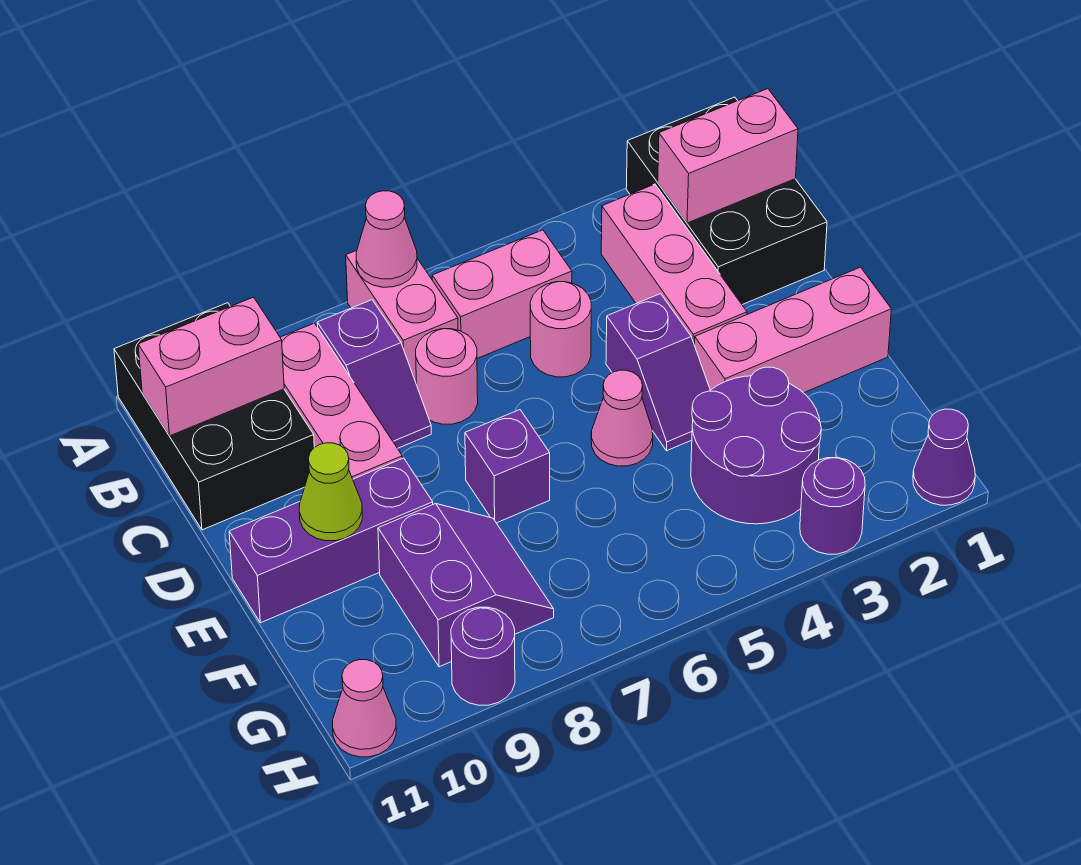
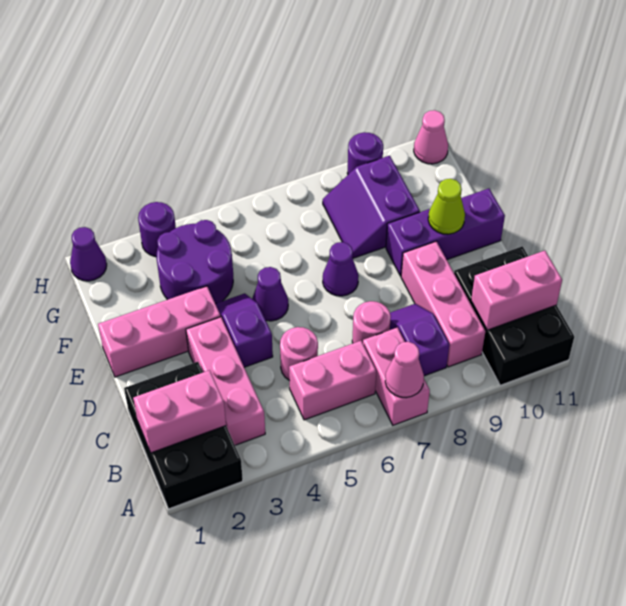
pink 1x1 cone [591,370,653,466] -> purple 1x1 cone [252,267,288,321]
purple 1x1 brick [465,410,550,523] -> purple 1x1 cone [323,242,359,296]

